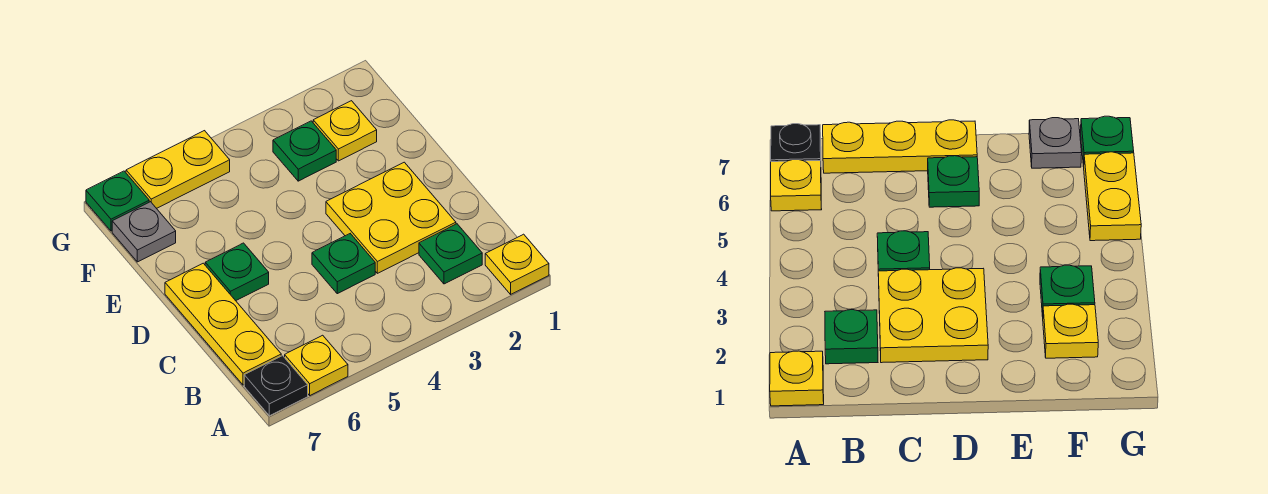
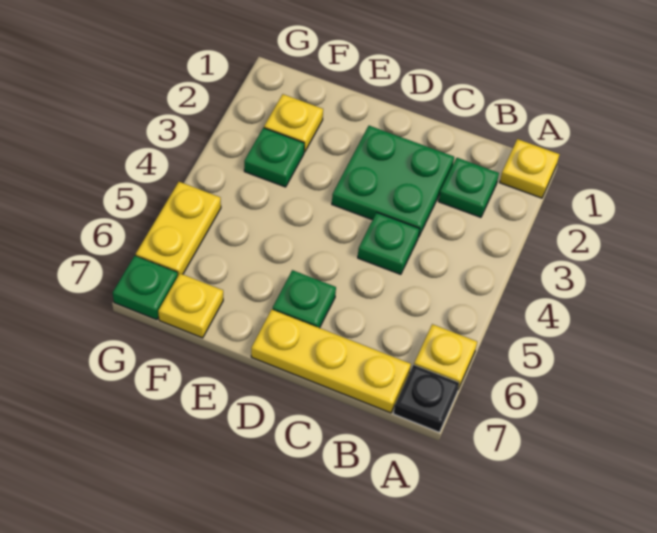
yellow 2x2 plate [326,162,456,273] -> green 2x2 plate [332,126,454,237]
grey 1x1 plate [112,202,176,262] -> yellow 1x1 plate [158,274,223,338]

